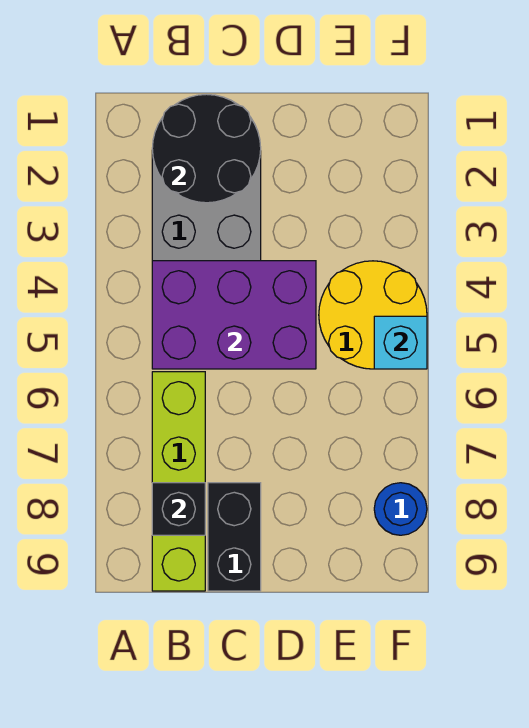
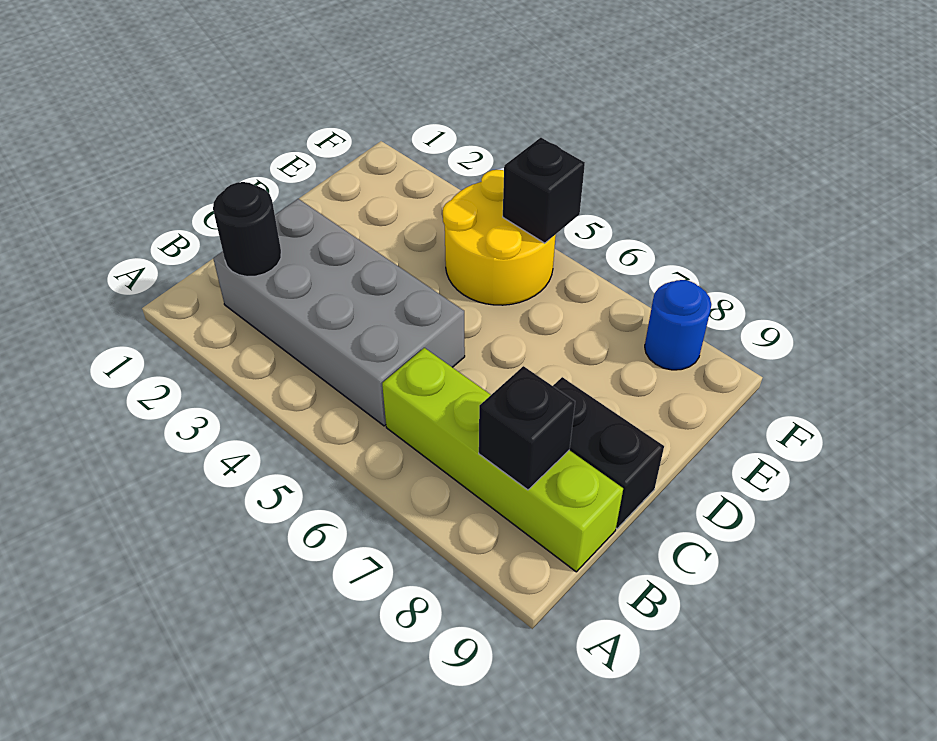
black 2x2 round brick [152,94,261,203] -> black 1x1 round brick [213,182,281,277]
purple 2x3 brick [152,261,316,369] -> none
cyan 1x1 brick [374,316,427,369] -> black 1x1 brick [503,138,585,243]

